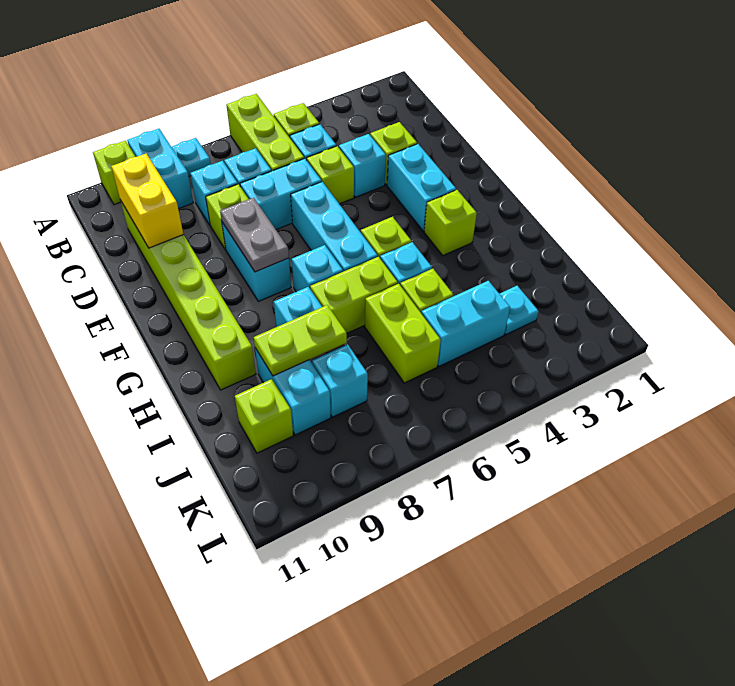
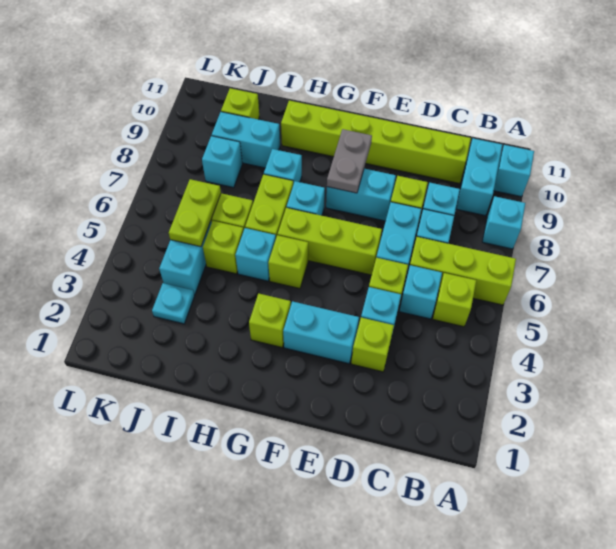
cyan 1x1 plate [172,138,211,176] -> cyan 1x1 brick [482,196,525,249]
cyan 1x2 brick [127,129,193,209] -> cyan 1x2 brick turned to [456,138,502,216]
lime 1x1 brick [93,141,135,205] -> cyan 1x1 brick [494,145,534,197]
yellow 1x2 brick [111,154,183,248] -> none
cyan 1x3 brick [291,182,378,272] -> lime 1x3 brick [278,208,382,275]
grey 1x2 plate [220,198,289,272] -> grey 1x2 plate turned to [327,129,372,193]
lime 1x2 plate [254,305,347,376] -> lime 1x2 plate moved to [169,179,221,247]

